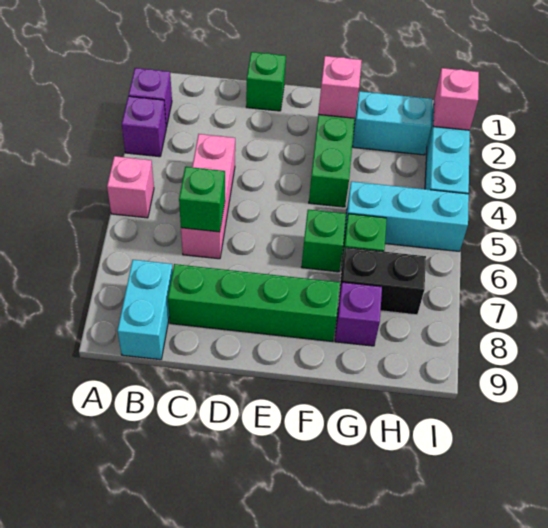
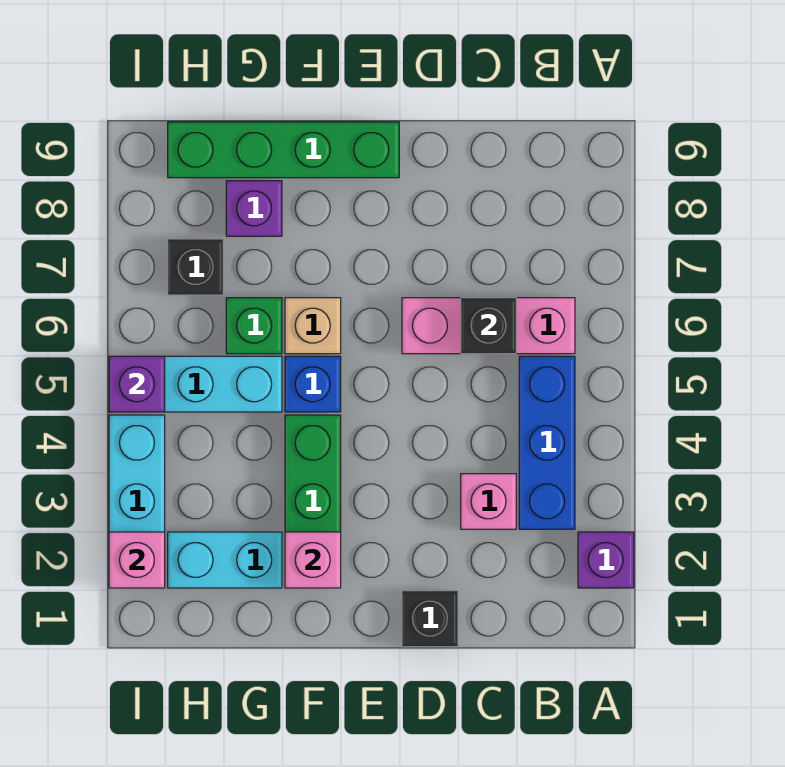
purple 1x1 brick [122,96,166,157] -> purple 1x1 brick moved to [109,356,165,412]
pink 1x1 brick [107,156,154,218] -> pink 1x1 brick moved to [461,474,516,529]
none -> blue 1x3 brick [519,356,575,529]
cyan 1x2 brick [118,260,173,360] -> none
pink 1x3 brick [181,134,235,259] -> pink 1x3 brick turned to [402,298,575,354]
green 1x1 brick [179,167,225,232] -> black 1x1 brick [461,298,516,354]
green 1x4 brick [168,264,340,342] -> green 1x4 brick moved to [168,122,399,178]
green 1x1 brick [246,52,286,111] -> black 1x1 brick [402,591,458,647]
none -> blue 1x1 brick [285,356,341,412]
green 1x1 brick [302,209,346,272] -> tan 1x1 brick [285,298,341,354]
black 1x2 brick [338,247,426,315] -> black 1x1 brick [168,239,223,295]

